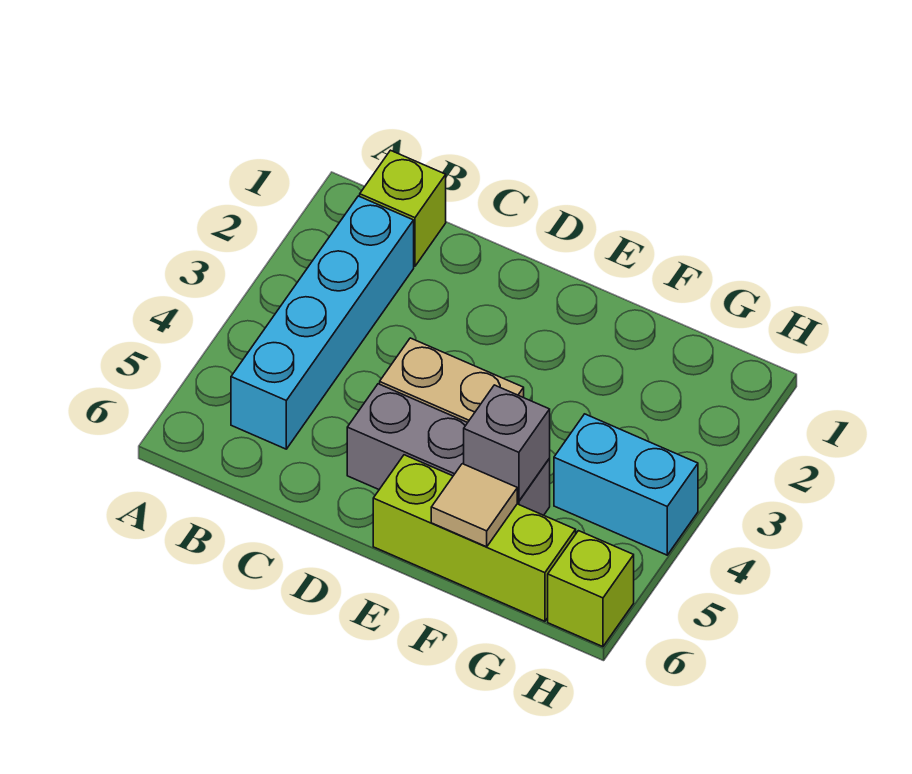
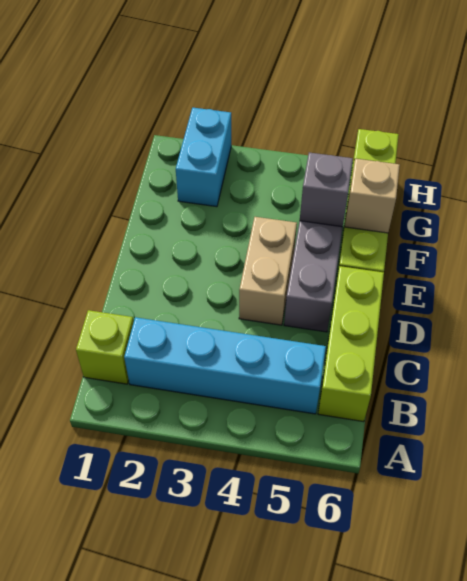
none -> lime 1x3 brick [318,266,384,422]
tan 1x1 tile [431,464,517,547] -> tan 1x1 brick [345,159,400,233]
cyan 1x2 brick [554,414,698,555] -> cyan 1x2 brick moved to [176,108,231,207]

